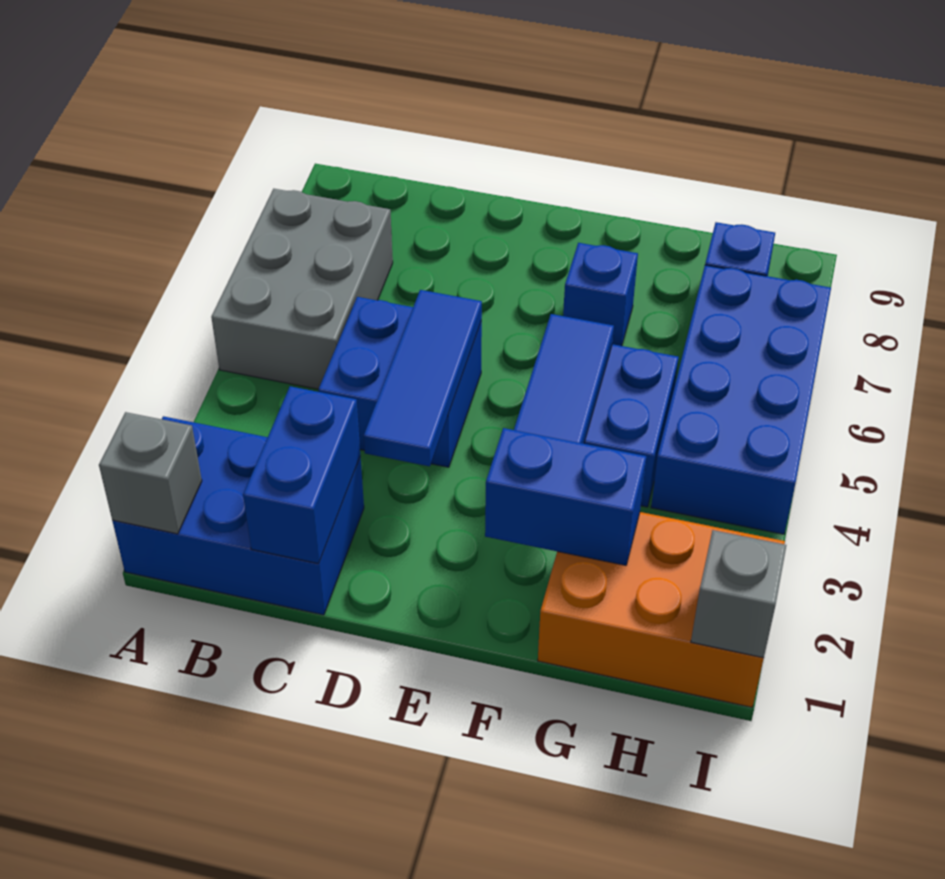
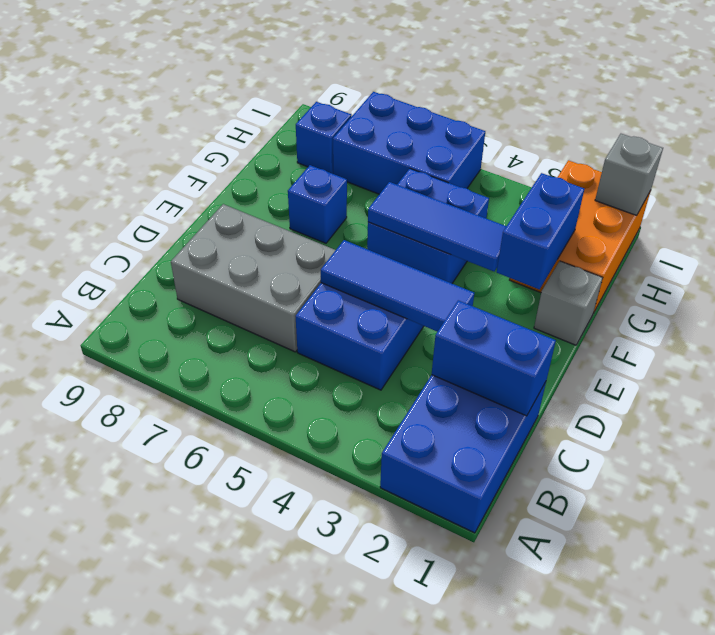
grey 1x1 brick [99,412,202,534] -> grey 1x1 brick moved to [534,261,603,345]
grey 2x3 brick [211,189,393,389] -> grey 2x3 brick moved to [171,204,335,352]
blue 2x4 brick [651,265,831,534] -> blue 2x3 brick [333,92,485,194]

